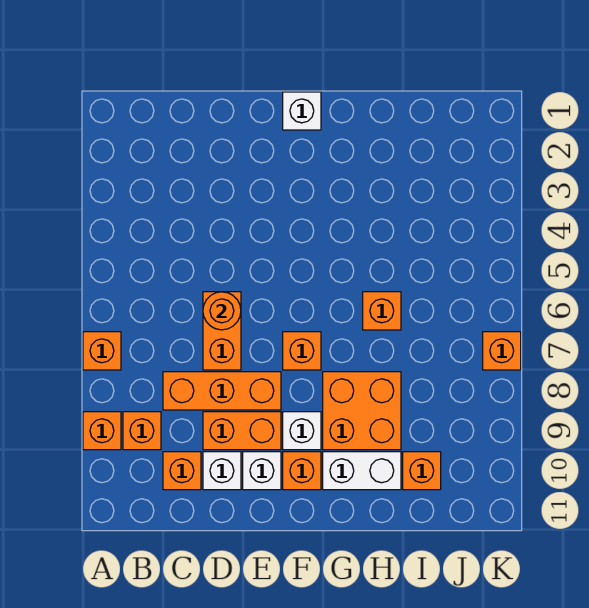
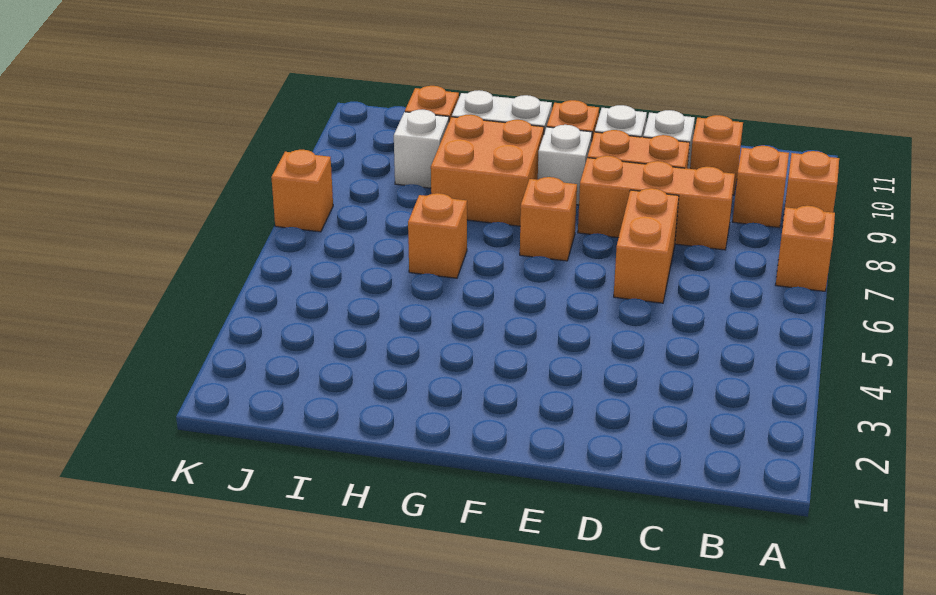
orange 1x1 round brick [203,292,241,330] -> none
white 1x1 brick [283,92,321,130] -> white 1x1 brick moved to [394,110,449,188]

